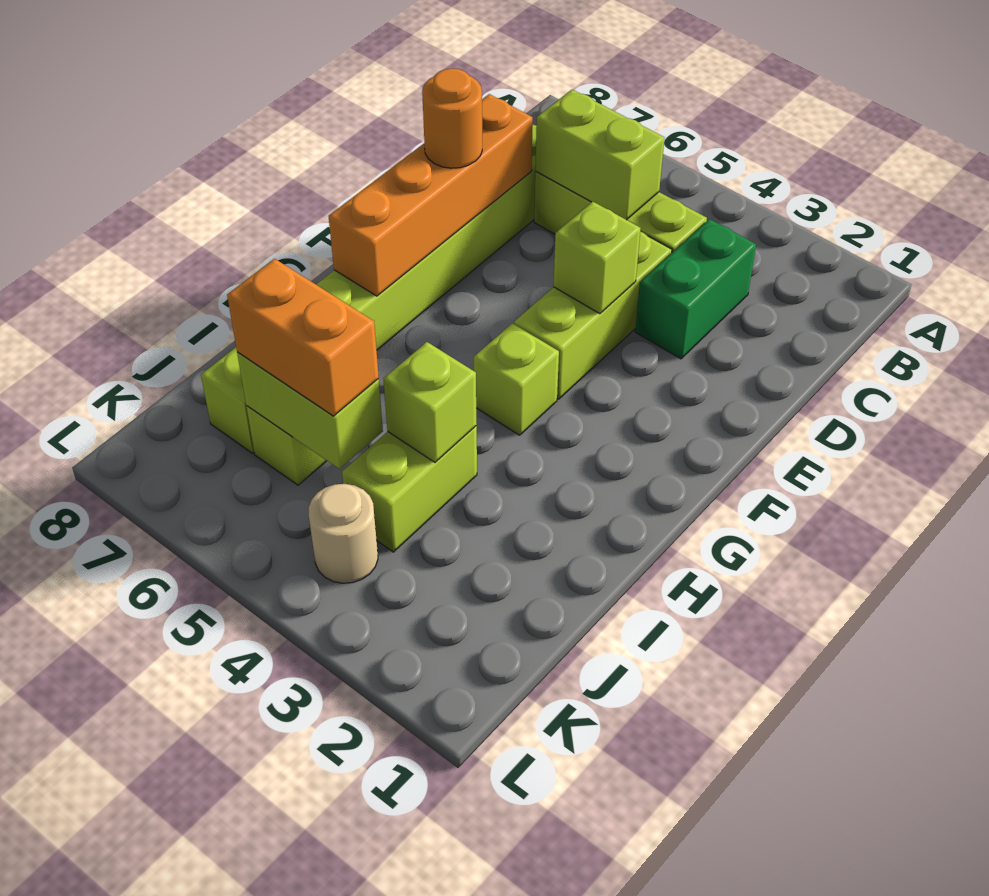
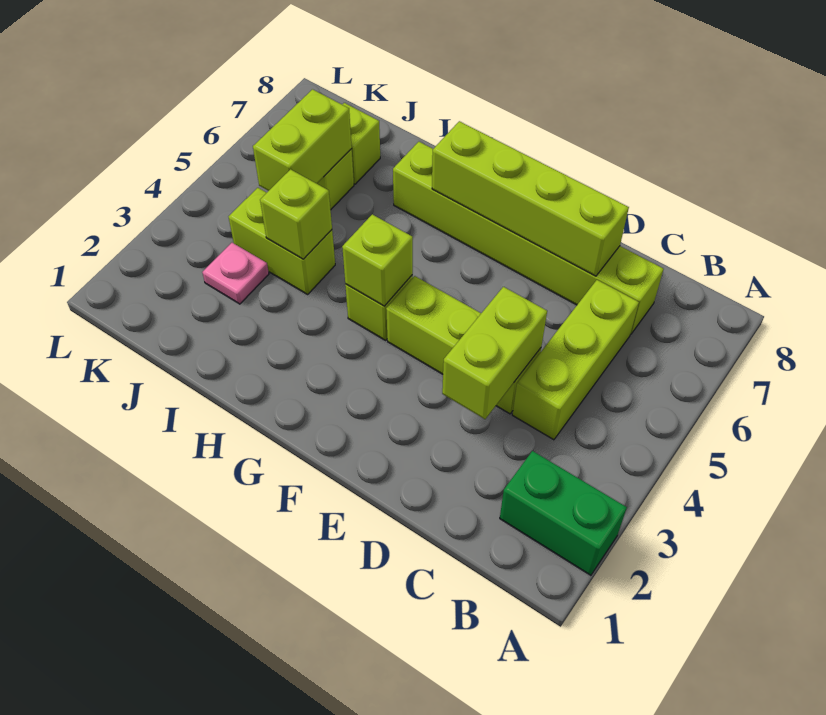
green 1x2 brick [635,219,756,359] -> green 1x2 brick moved to [500,451,627,575]
lime 1x2 brick [535,90,665,220] -> lime 1x2 brick moved to [442,287,547,419]
orange 1x4 brick [329,94,533,296] -> lime 1x4 brick [432,121,629,276]
lime 1x1 brick [553,202,641,314] -> lime 1x1 brick moved to [342,214,413,306]
orange 1x1 round brick [422,68,482,168] -> none
none -> pink 1x1 plate [202,243,269,304]
orange 1x2 brick [227,259,379,416] -> none
tan 1x1 round brick [308,484,378,583] -> none

